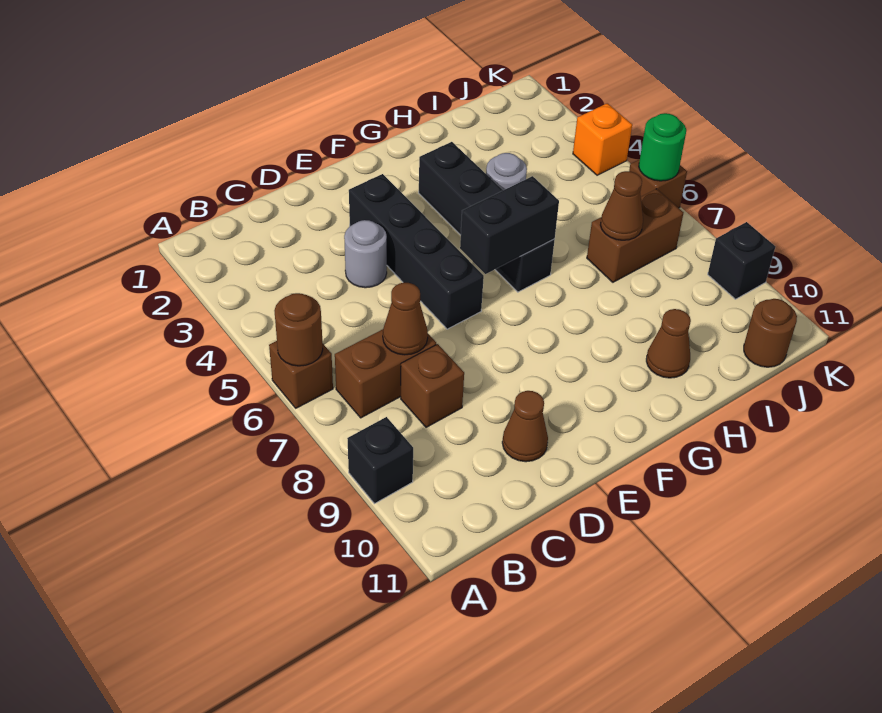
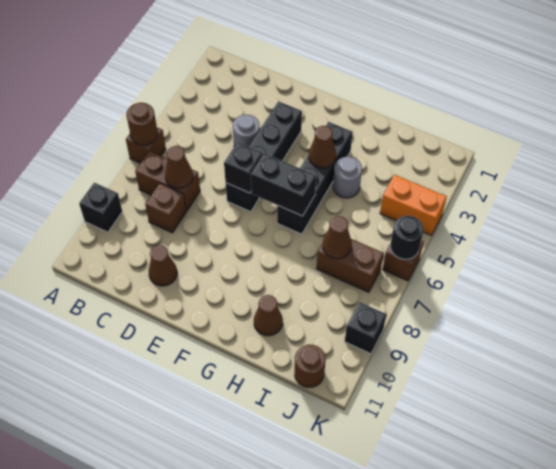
none -> black 1x1 brick [224,142,263,193]
none -> brown 1x1 cone [309,126,336,168]
orange 1x1 brick [573,103,632,175] -> orange 1x2 brick [380,175,447,235]
green 1x1 round brick [639,113,686,181] -> black 1x1 round brick [390,216,424,259]

